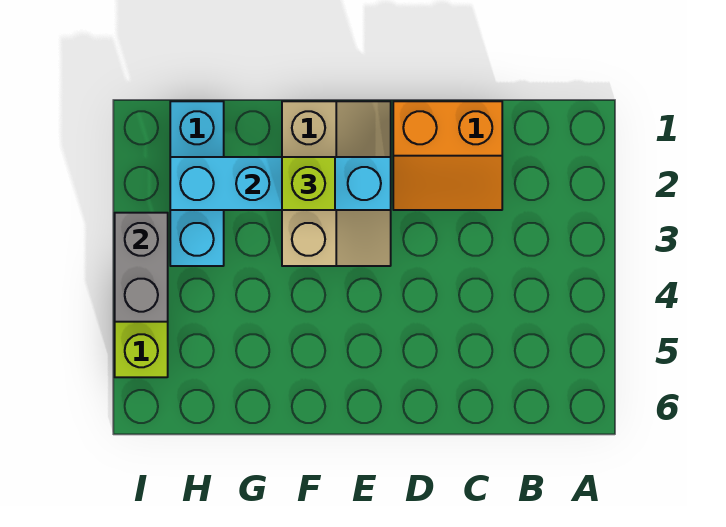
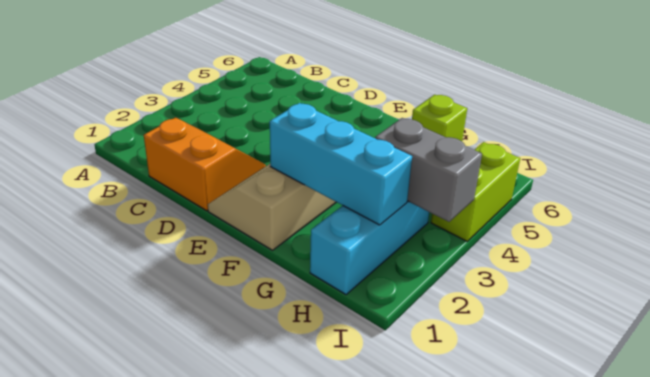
cyan 1x4 brick [170,157,391,210] -> cyan 1x3 brick [270,103,412,225]
lime 1x1 brick [282,157,335,210] -> lime 1x1 brick moved to [412,95,467,141]
grey 1x2 brick [115,213,168,322] -> grey 1x2 brick turned to [375,118,482,222]

